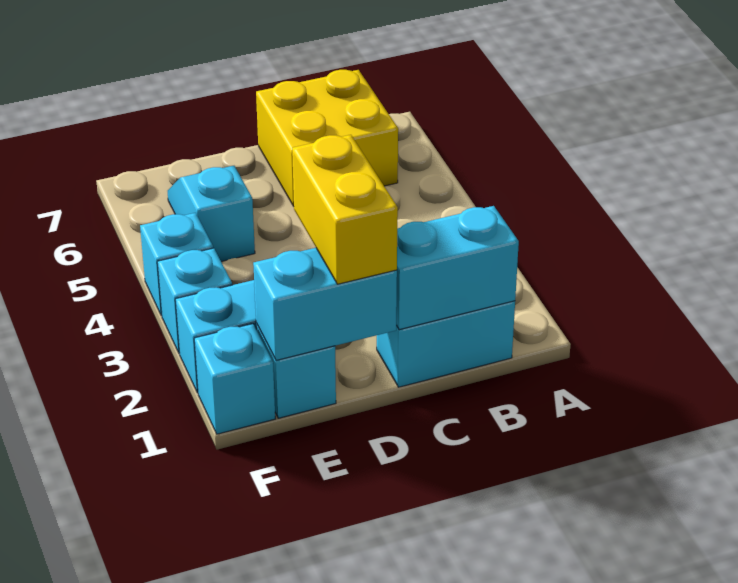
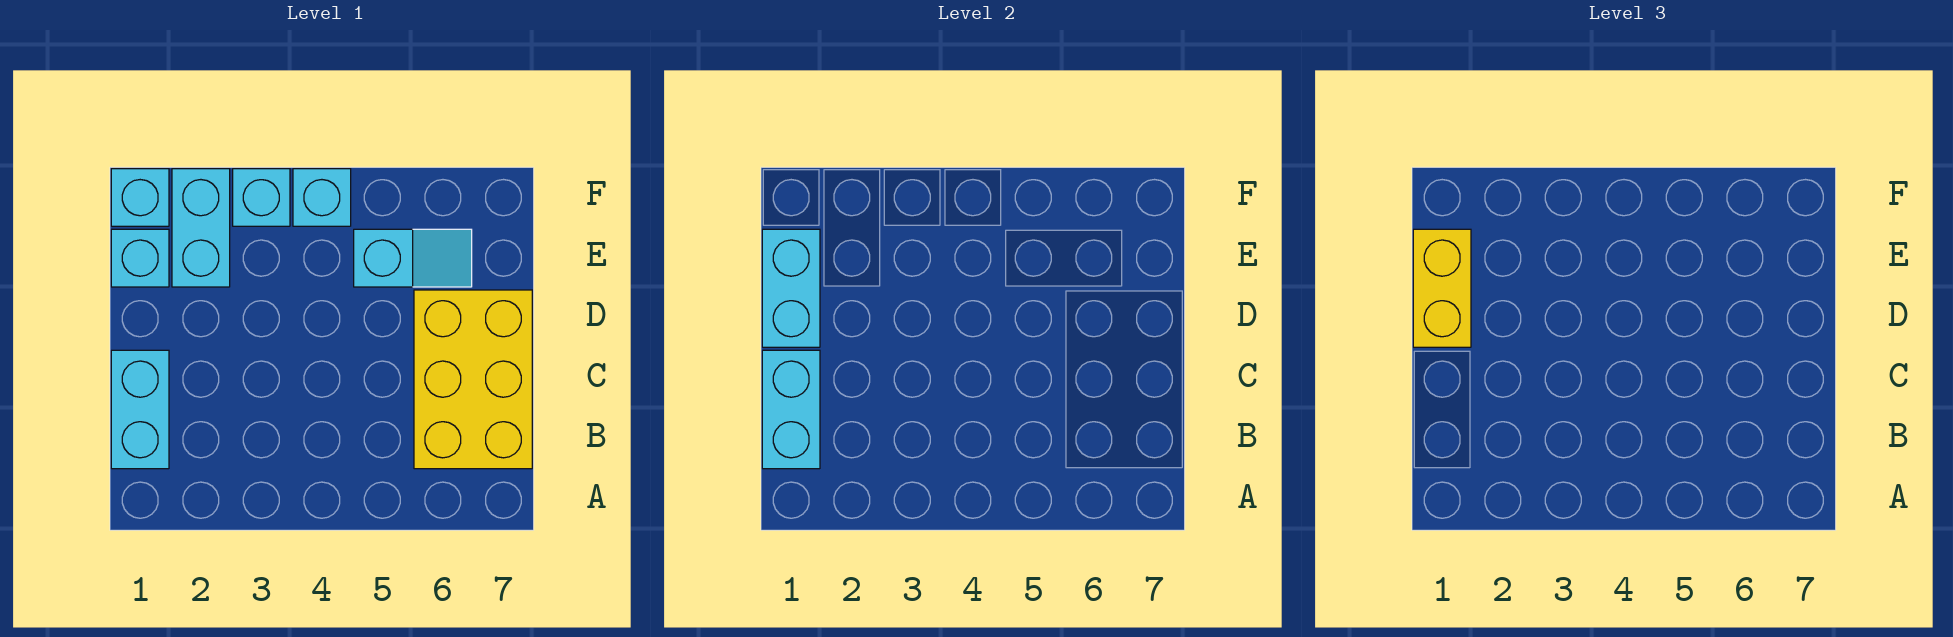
yellow 2x2 brick [256,70,398,206] -> yellow 2x3 brick [414,290,532,469]
yellow 1x2 brick [292,135,398,284] -> yellow 1x2 brick turned to [1413,229,1471,347]

